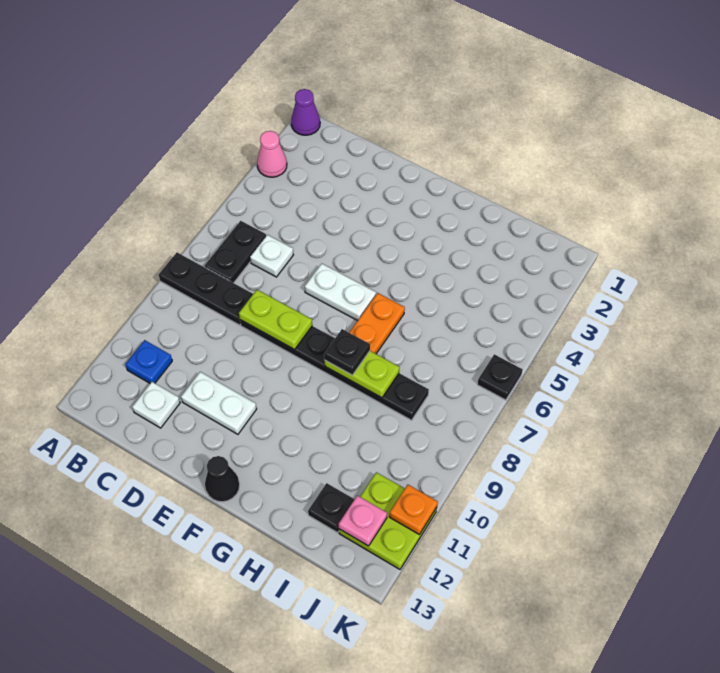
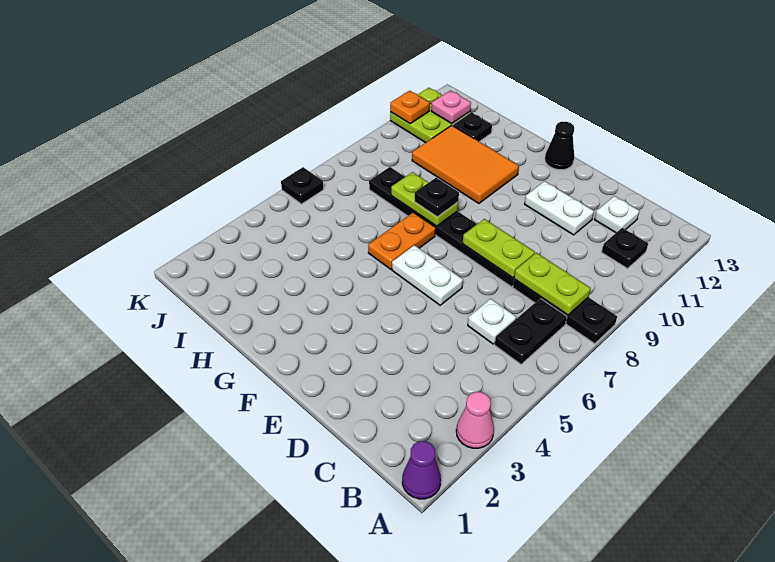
none -> lime 1x2 plate [514,253,591,315]
blue 1x1 plate [125,340,172,383] -> black 1x1 plate [602,228,648,269]
none -> orange 2x3 tile [412,125,519,204]

